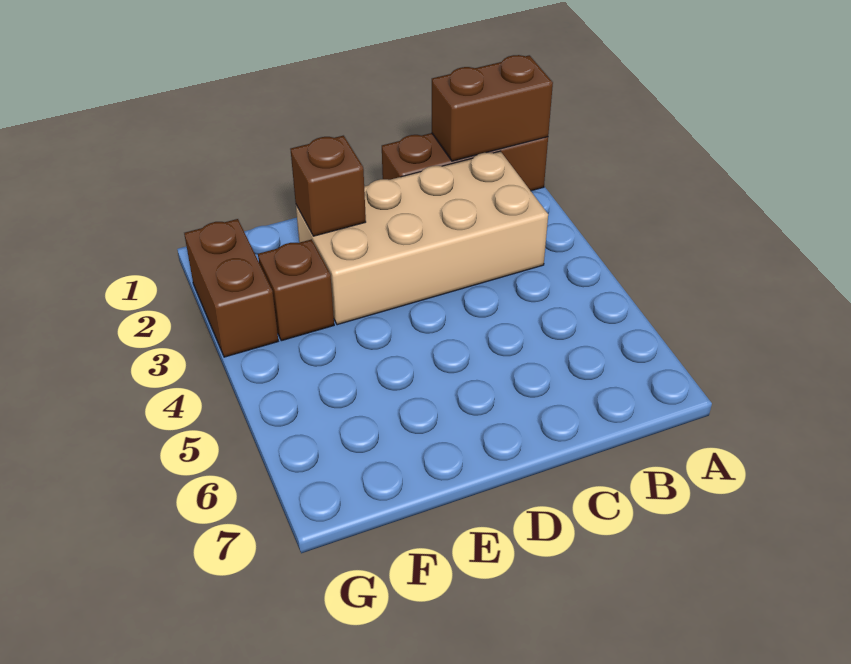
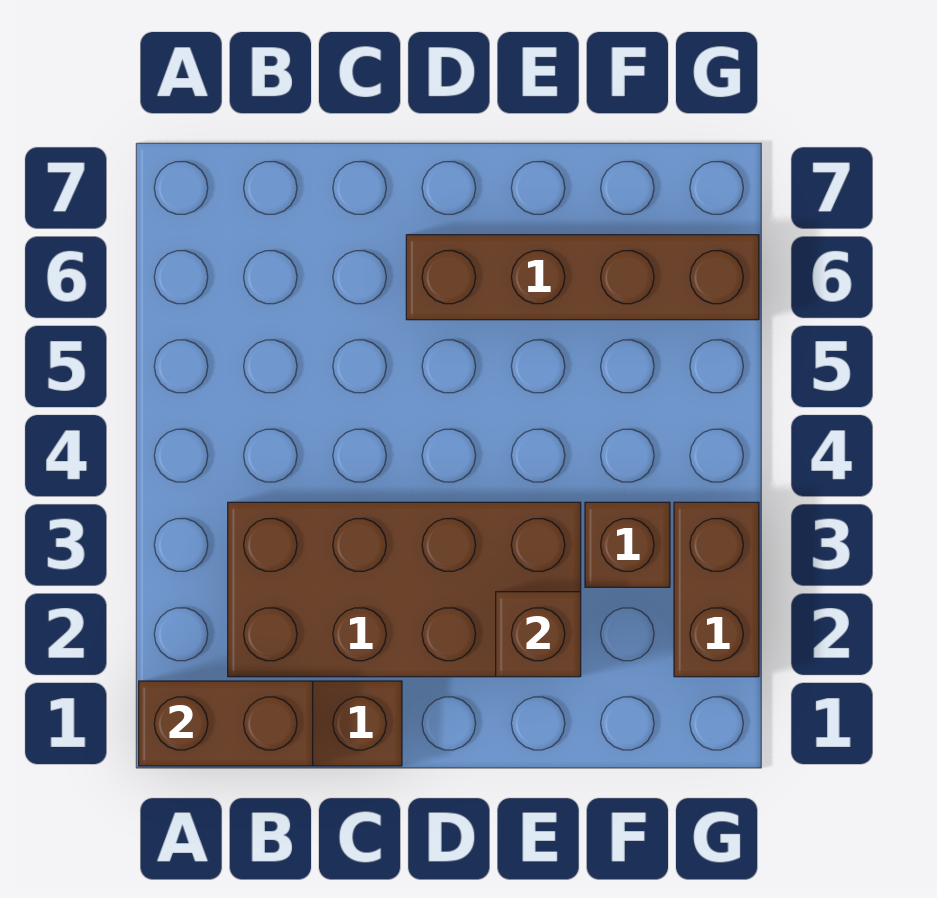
tan 2x4 brick [296,151,548,325] -> brown 2x4 brick [228,502,581,677]
none -> brown 1x4 brick [406,235,759,320]

